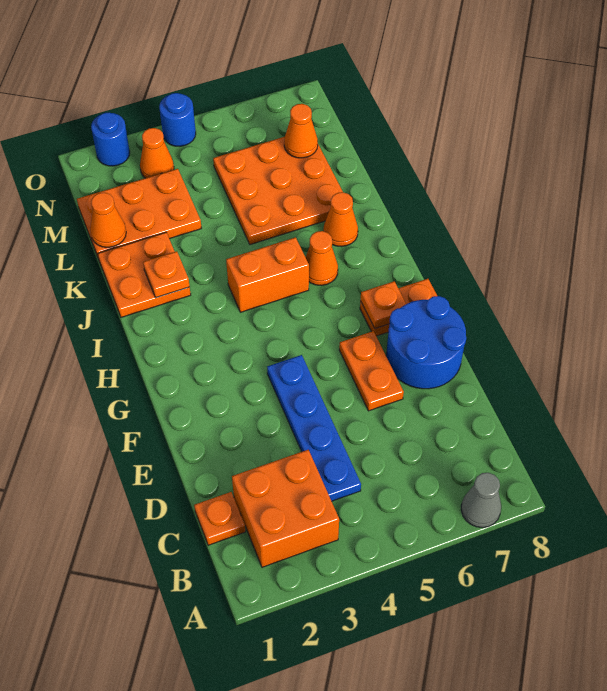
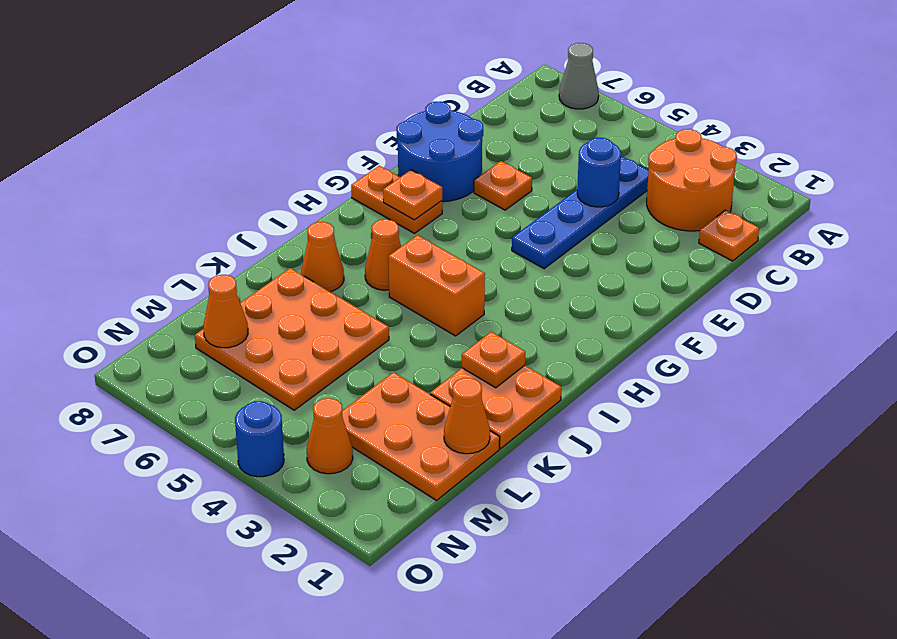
orange 2x2 brick [232,450,339,567] -> orange 2x2 round brick [647,129,737,231]
orange 1x2 plate [339,331,404,411] -> orange 1x1 plate [474,161,532,210]
blue 1x1 round brick [91,112,130,166] -> blue 1x1 round brick moved to [577,138,621,207]

